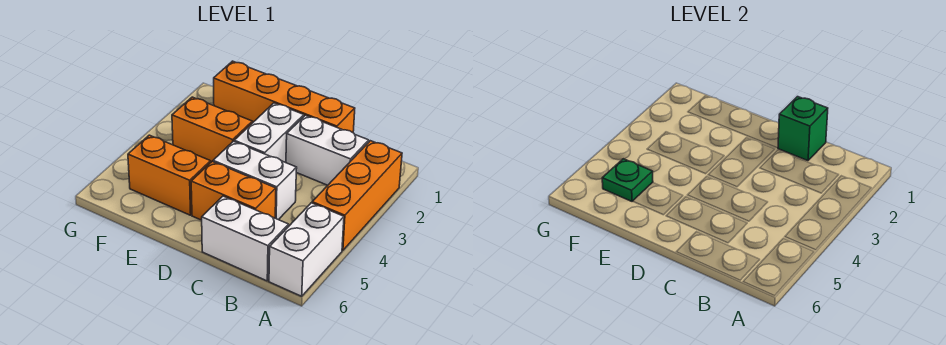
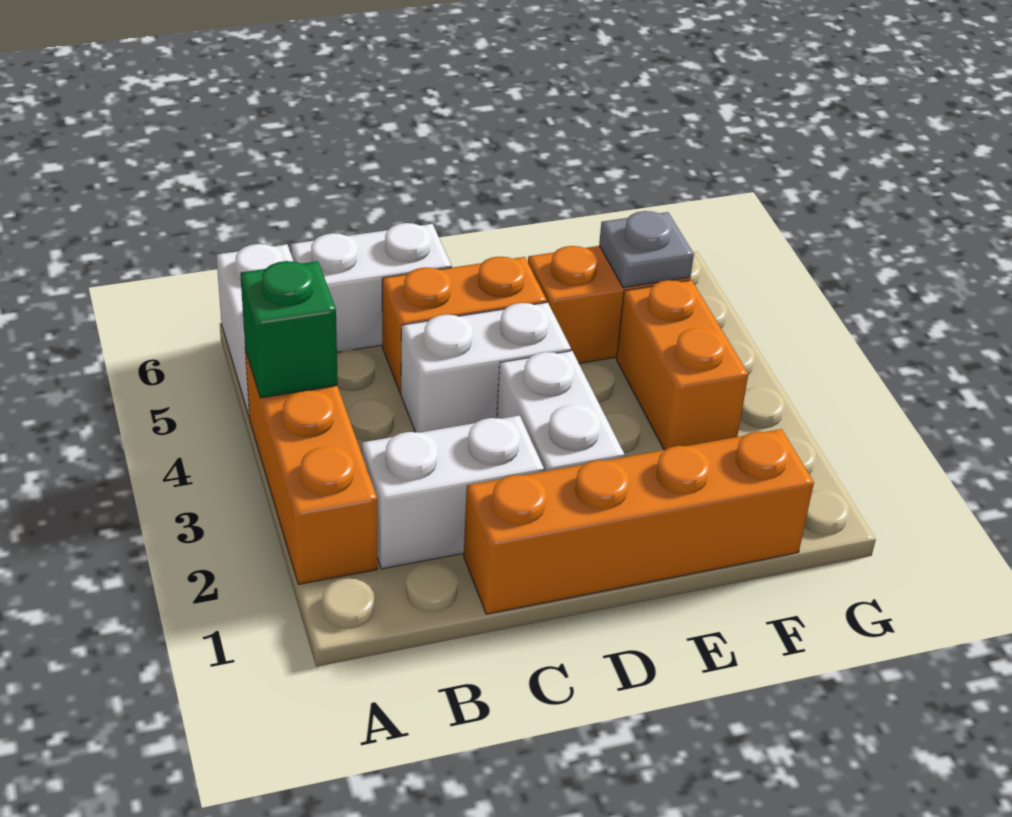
green 1x1 brick [778,97,828,161] -> green 1x1 brick moved to [240,261,338,398]
orange 1x2 brick [172,97,252,162] -> orange 1x2 brick turned to [616,280,748,450]
green 1x1 plate [602,159,653,201] -> grey 1x1 plate [599,211,694,288]

